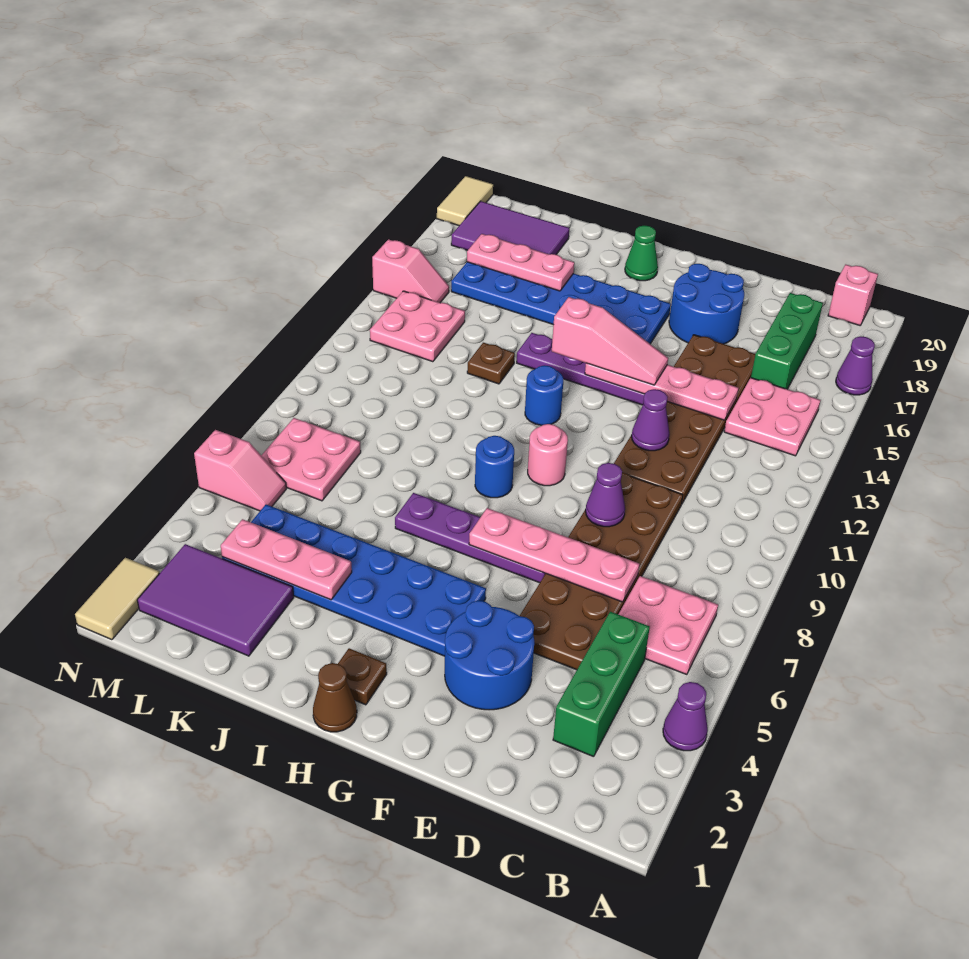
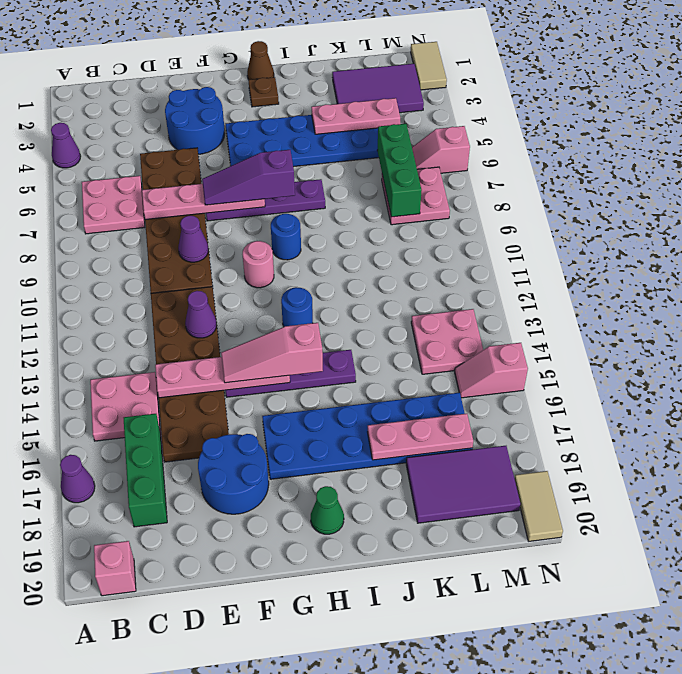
green 1x3 brick [553,612,650,757] -> green 1x3 brick moved to [377,124,422,217]
none -> purple 1x3 slope [202,150,295,205]
brown 1x1 plate [467,343,515,384] -> none

